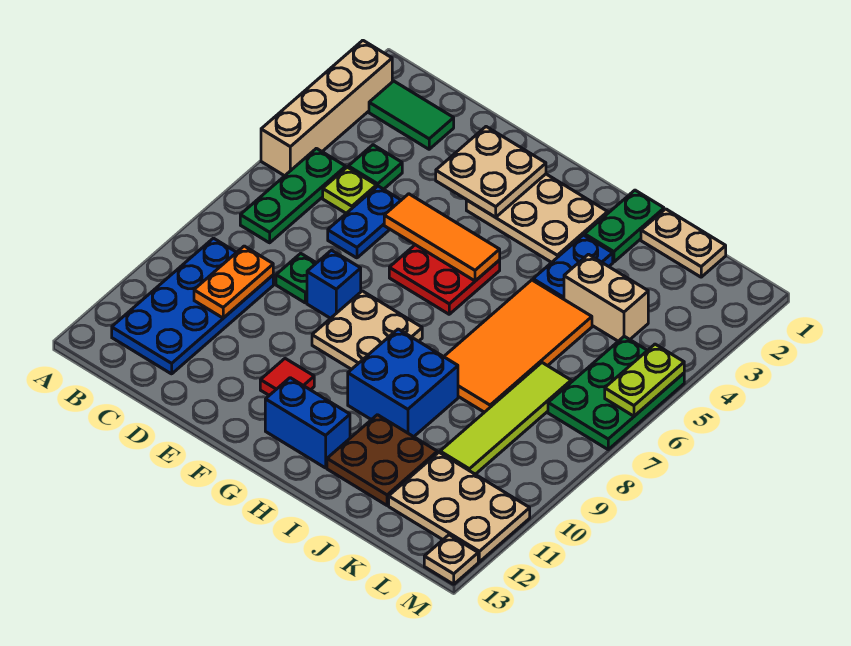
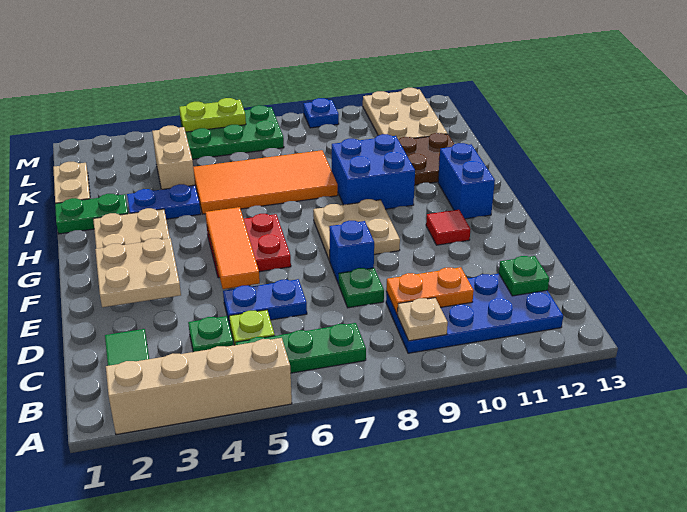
none -> green 1x1 plate [499,256,549,296]
lime 1x4 tile [440,363,571,474] -> none
none -> blue 1x1 plate [303,98,339,128]
tan 1x1 plate [424,535,478,584] -> tan 1x1 plate moved to [398,298,448,341]

